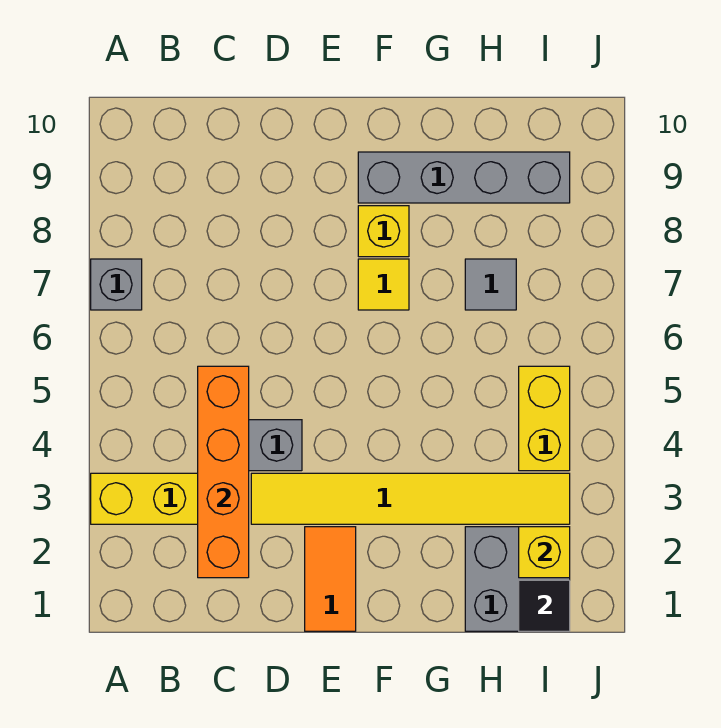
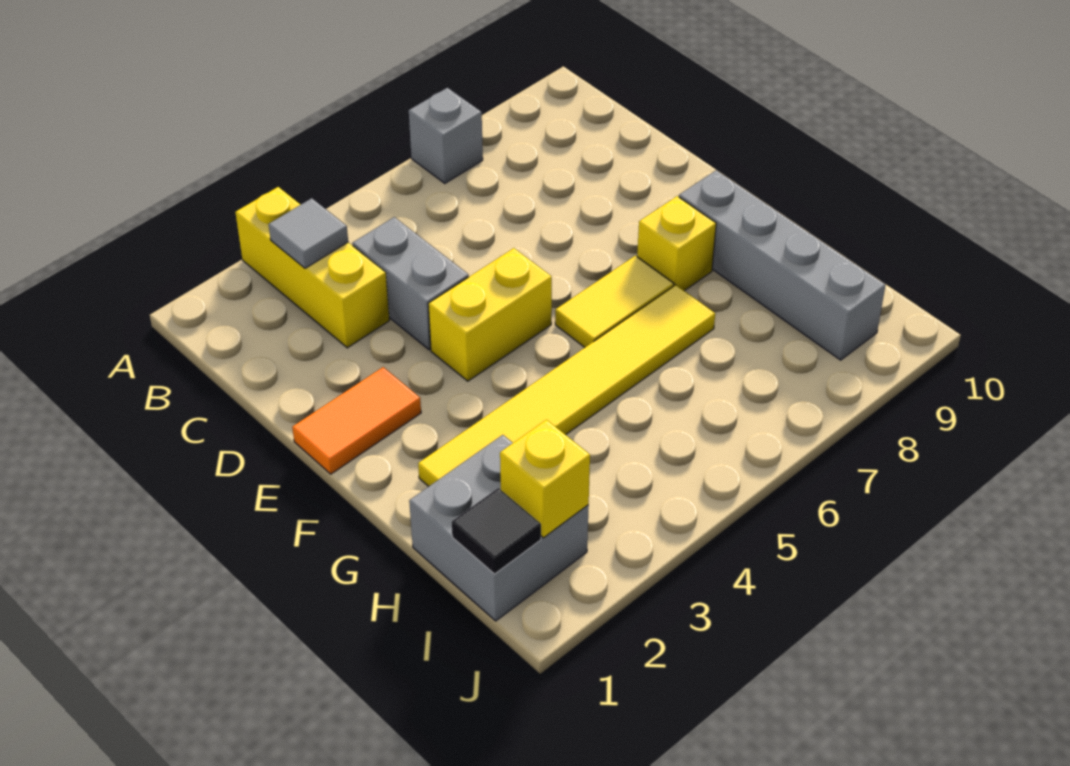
orange 1x4 brick [198,366,249,578] -> none
yellow 1x6 tile [251,473,570,524] -> yellow 1x6 tile turned to [418,285,715,486]
yellow 1x1 tile [358,259,409,310] -> yellow 1x2 tile [555,256,674,347]
grey 1x1 tile [465,259,516,310] -> grey 1x1 tile moved to [269,198,348,268]
yellow 1x2 brick [519,366,570,471] -> yellow 1x2 brick moved to [428,248,552,381]

